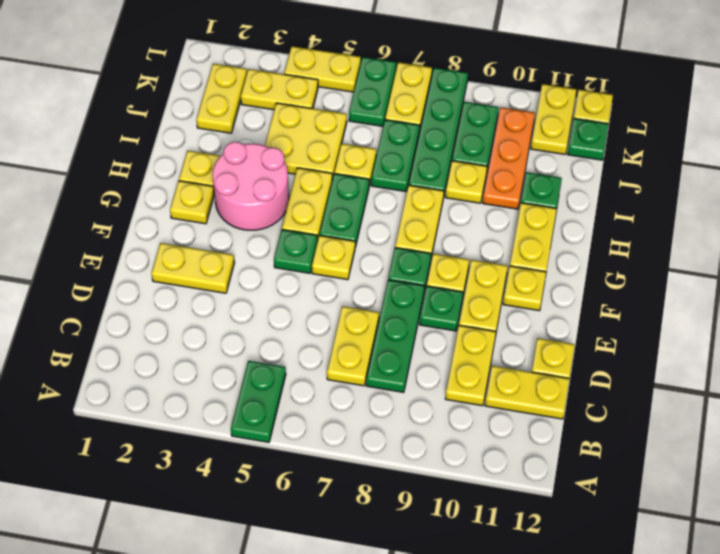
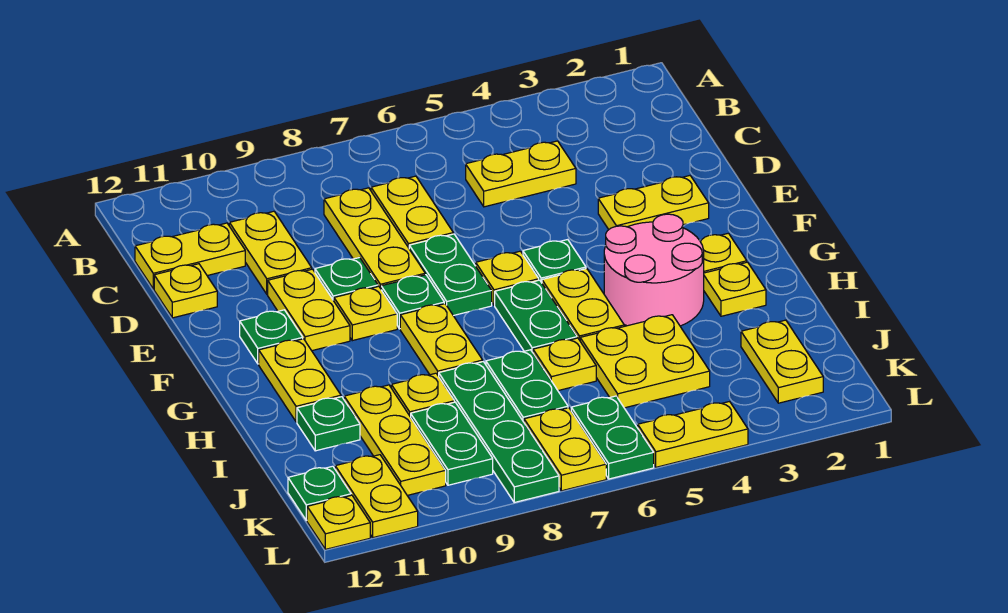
green 1x2 plate [231,361,286,443] -> green 1x2 plate moved to [409,234,492,316]
green 1x3 plate [366,280,424,392] -> yellow 1x3 plate [324,188,425,289]
yellow 1x1 plate [503,266,546,311] -> green 1x1 plate [240,310,303,364]
orange 1x3 plate [483,107,535,209] -> yellow 1x3 plate [344,385,446,495]
yellow 1x2 plate [241,69,318,110] -> yellow 1x2 plate moved to [466,141,576,207]

